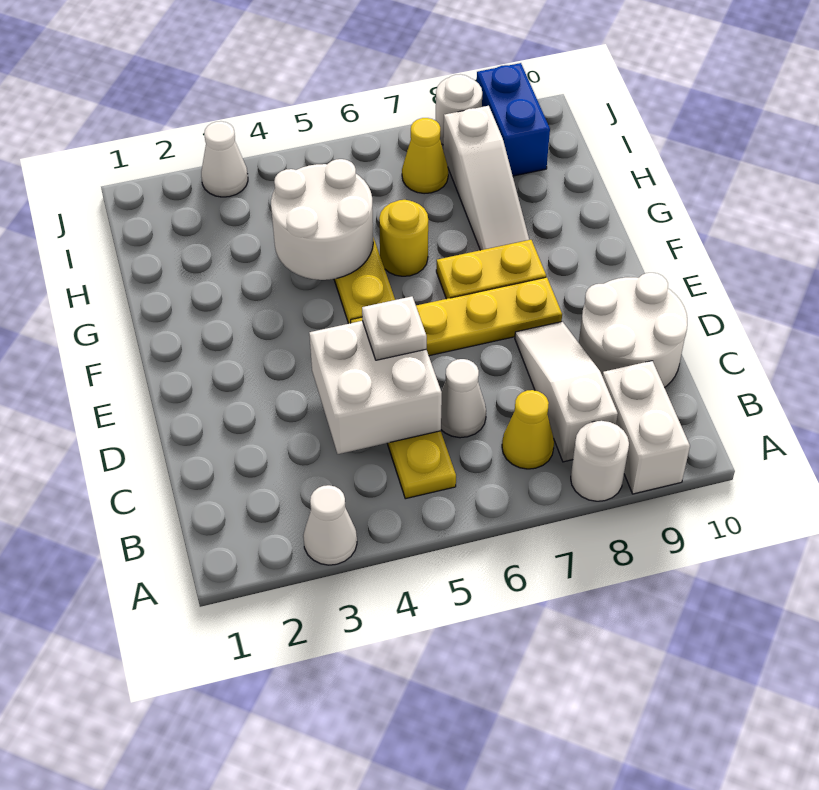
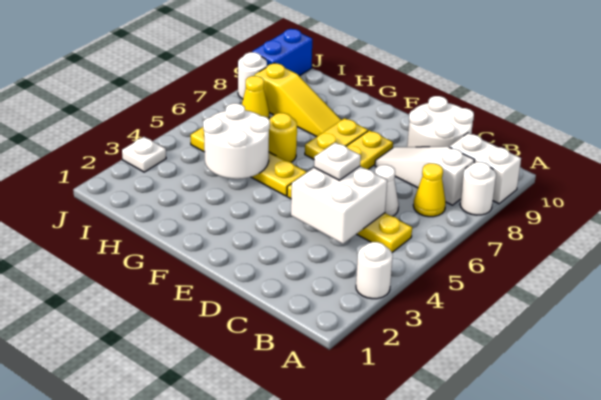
white 1x1 cone [303,485,357,565] -> white 1x1 round brick [356,242,393,299]
white 1x3 slope [443,106,529,250] -> yellow 1x3 slope [255,63,341,137]
blue 1x2 brick [477,63,550,176] -> blue 1x2 brick turned to [252,29,312,76]
white 1x1 cone [201,121,248,197] -> white 1x1 plate [122,137,166,172]

